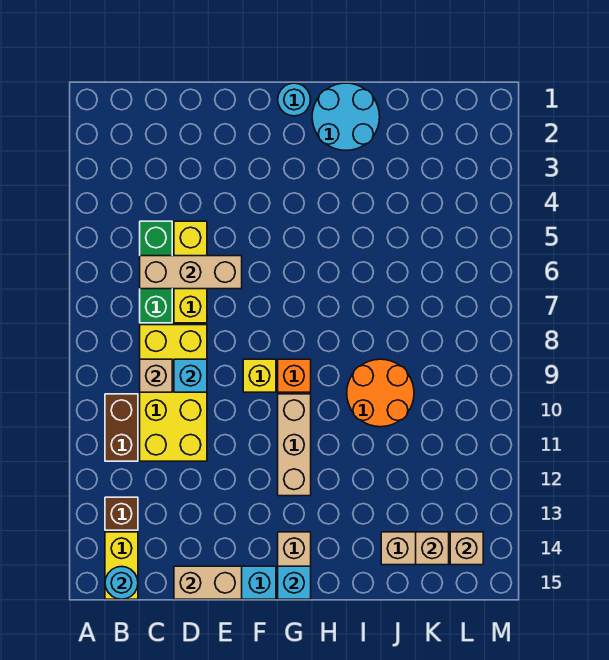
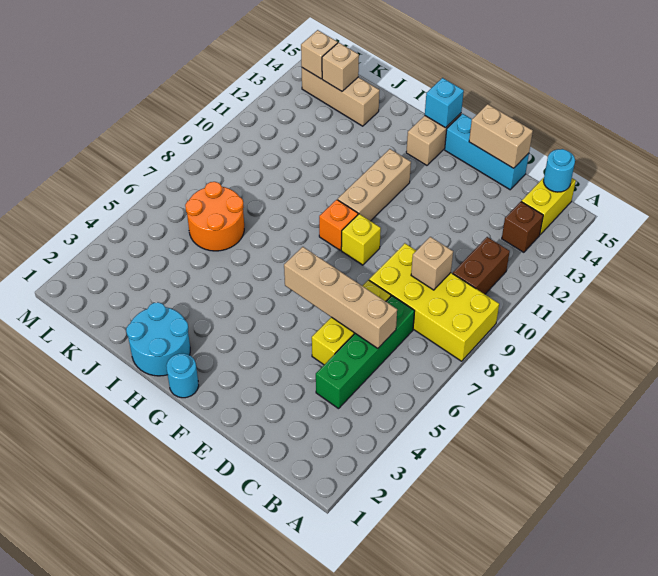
green 1x3 brick [140,221,172,323] -> green 1x4 brick [316,296,414,409]
tan 1x3 brick [140,256,242,289] -> tan 1x4 brick [284,247,397,348]
yellow 2x4 brick [140,325,207,461] -> yellow 2x4 brick turned to [369,243,499,361]
cyan 1x1 brick [174,359,207,392] -> none
orange 2x2 round brick [347,359,414,427] -> orange 2x2 round brick moved to [185,182,244,251]

